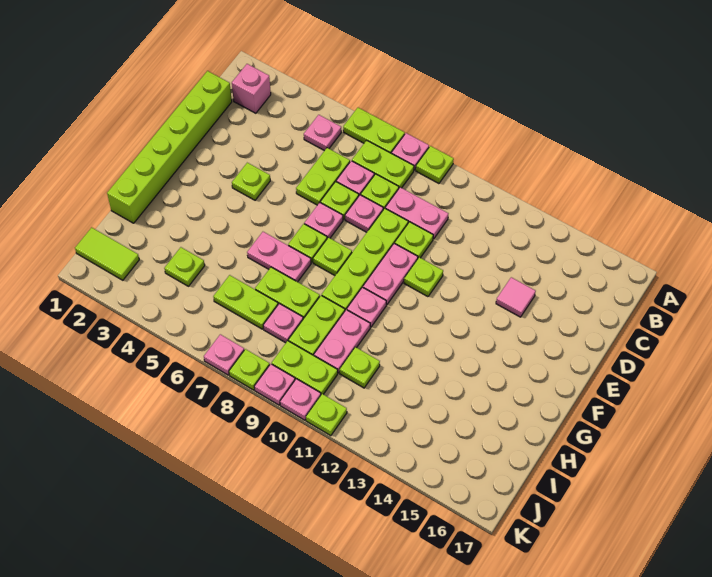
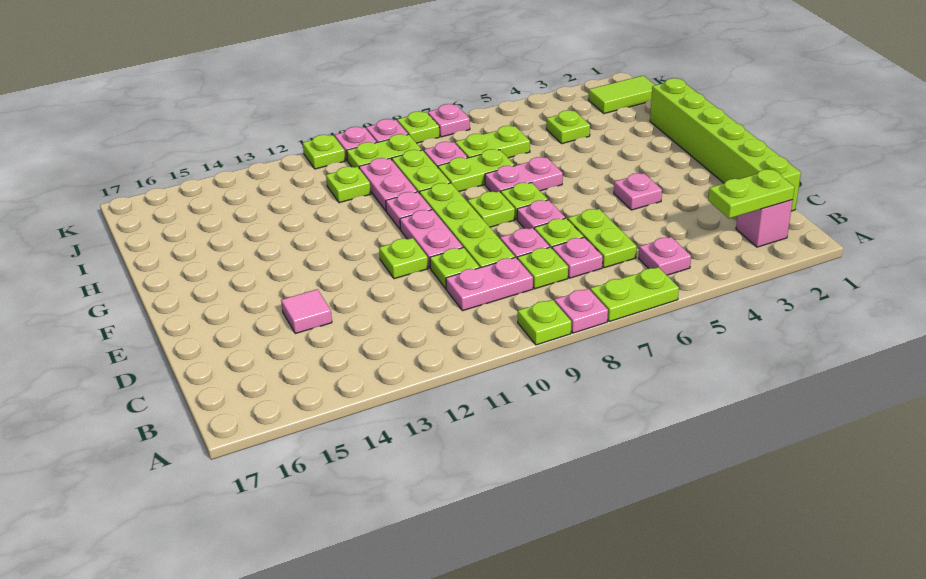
lime 1x2 plate [352,140,414,188] -> lime 1x2 plate moved to [708,169,795,218]
lime 1x1 plate [232,163,270,200] -> pink 1x1 plate [614,173,662,210]

